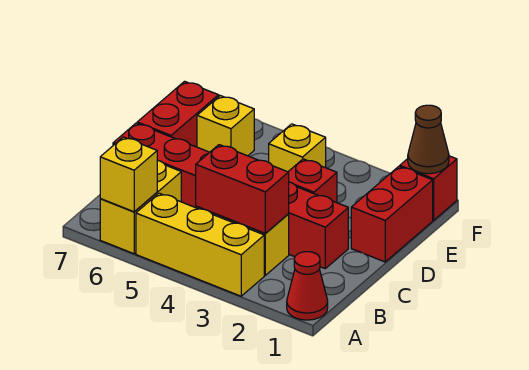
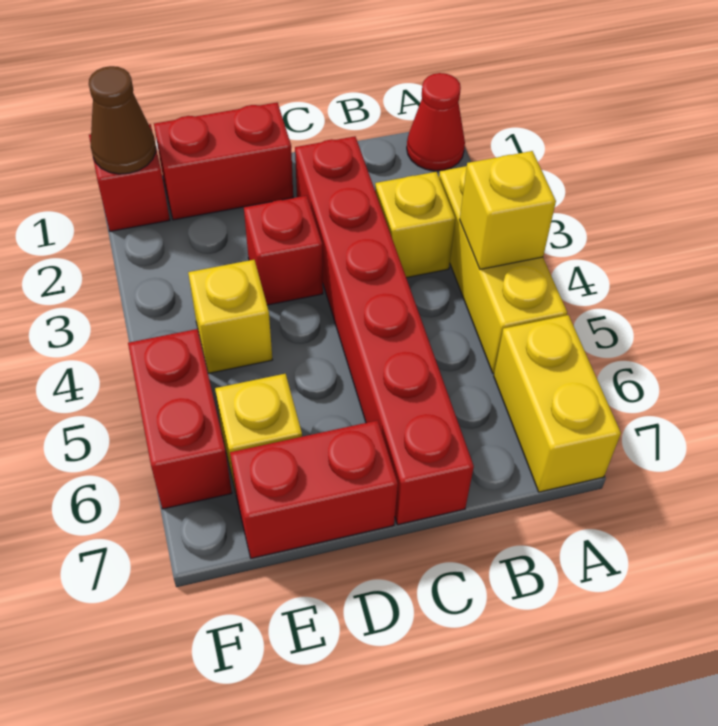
yellow 1x2 brick [100,160,181,254] -> yellow 1x2 brick turned to [494,315,621,492]
yellow 1x1 brick [100,137,157,212] -> yellow 1x1 brick moved to [460,151,556,269]
red 1x2 brick [196,145,289,233] -> red 1x2 brick moved to [128,329,232,509]

